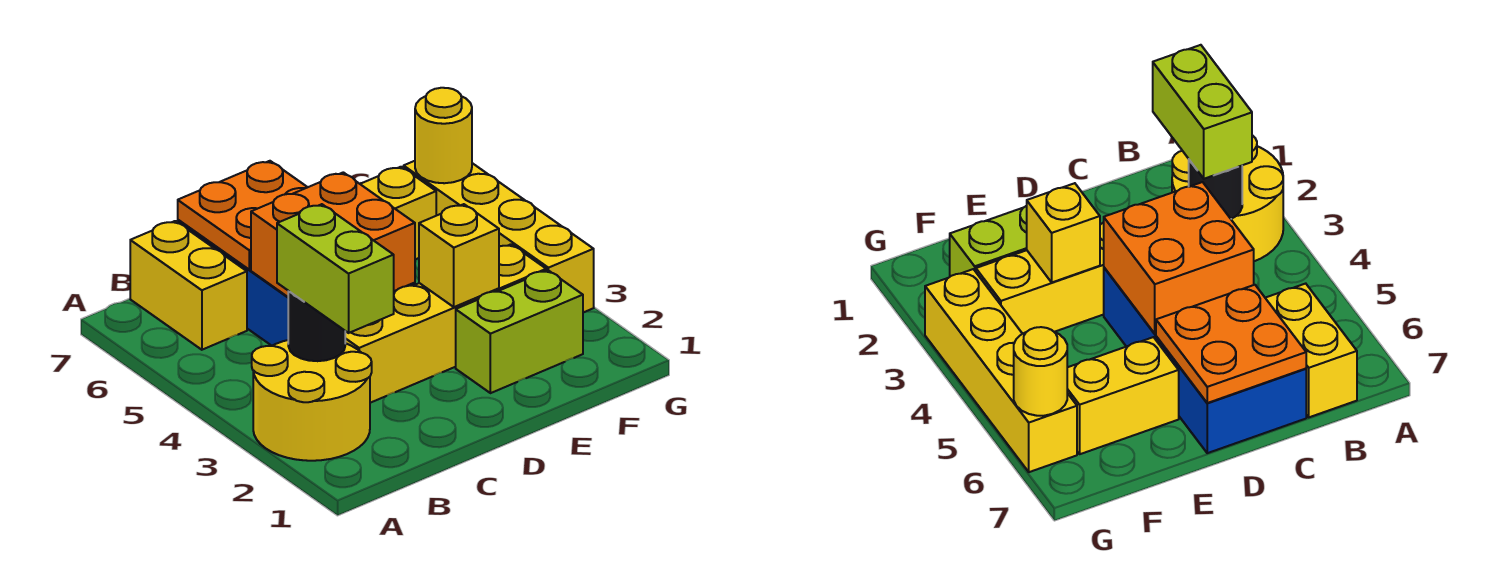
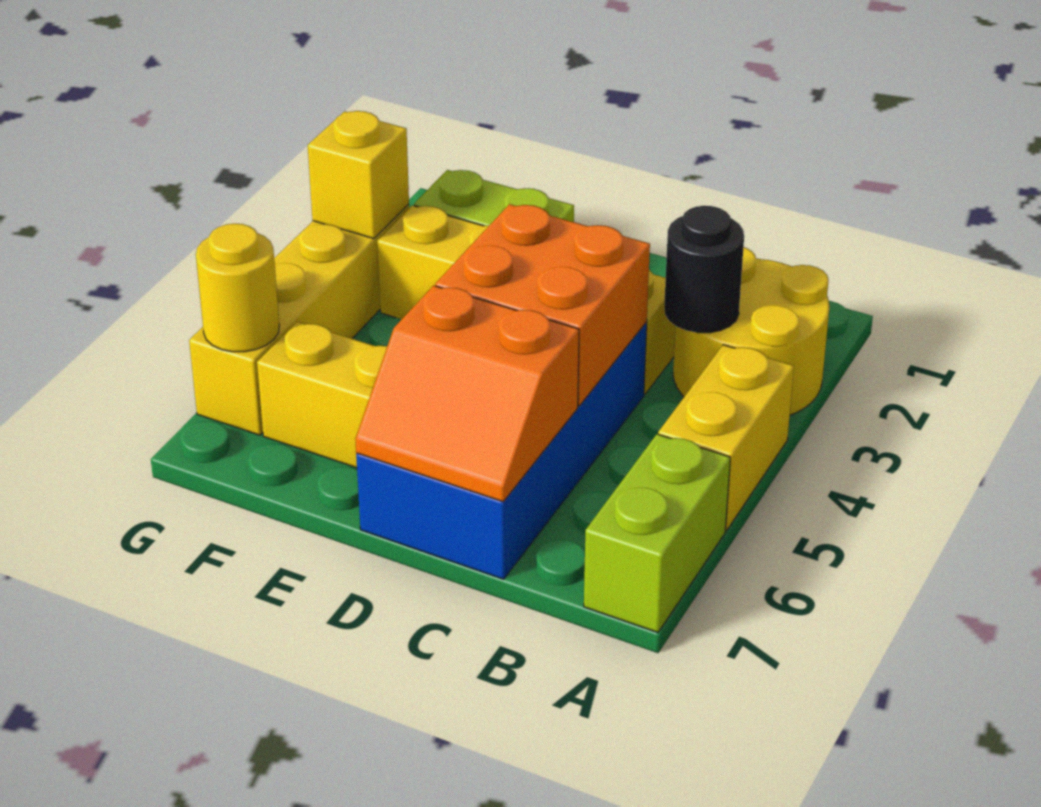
lime 1x2 brick [277,204,394,333] -> lime 1x2 brick moved to [584,434,730,632]
yellow 1x2 brick [130,221,247,350] -> yellow 1x2 brick moved to [658,345,794,531]
orange 2x2 plate [178,161,308,269] -> orange 2x2 slope [355,286,579,502]
yellow 1x1 brick [419,204,499,307] -> yellow 1x1 brick moved to [308,111,409,239]

